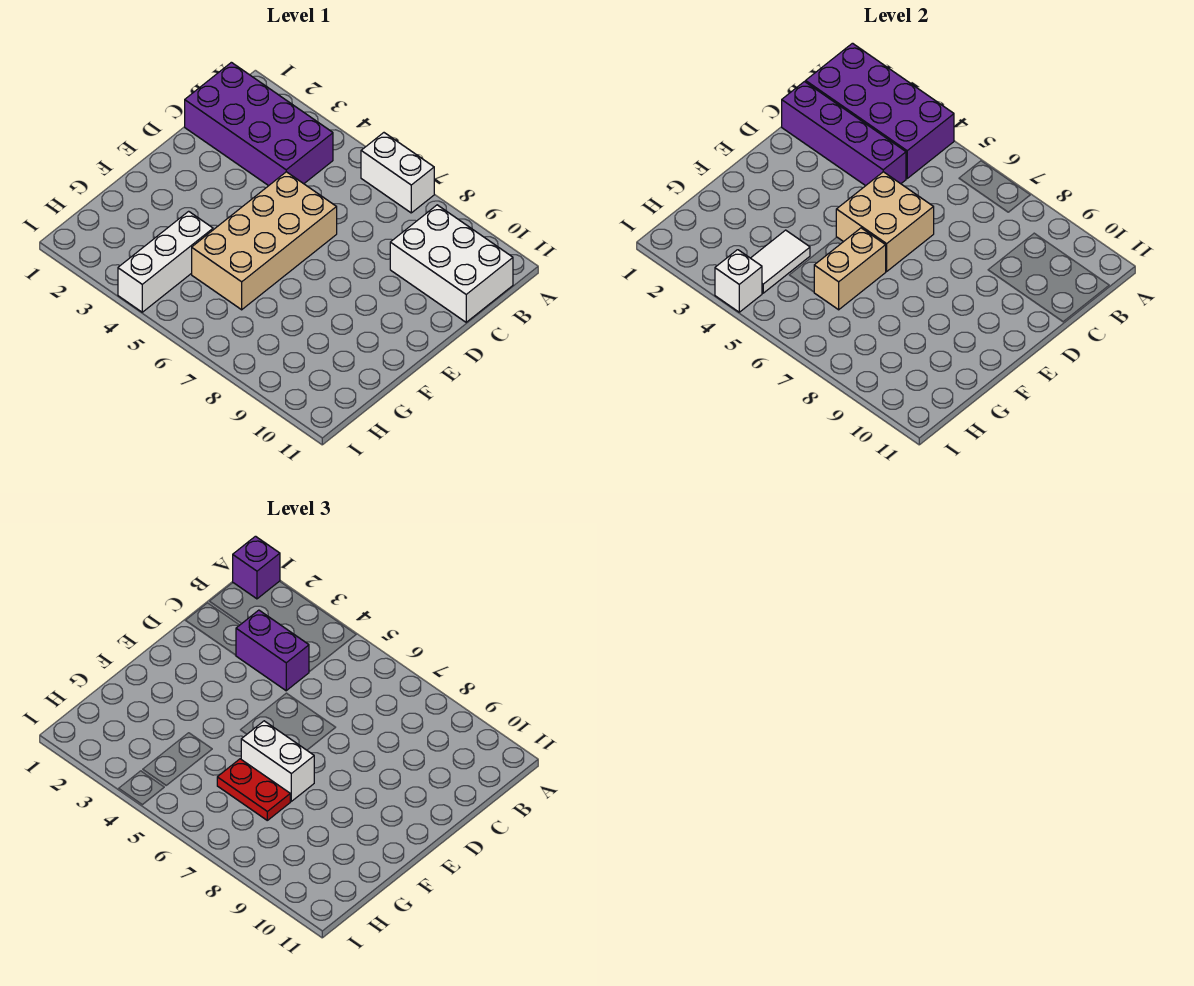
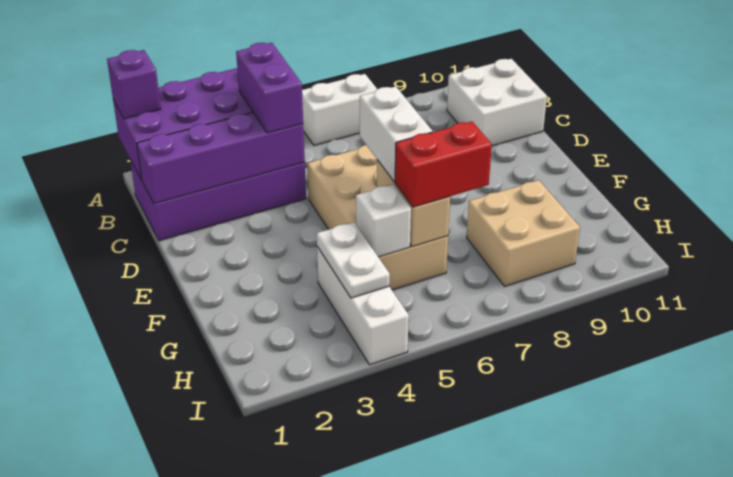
white 2x3 brick [390,205,513,322] -> white 2x2 brick [447,59,547,146]
purple 1x2 brick [236,610,309,691] -> purple 1x2 brick turned to [236,43,303,133]
tan 2x2 brick [836,172,934,271] -> tan 2x2 brick moved to [467,180,580,286]
white 1x2 brick [241,721,314,801] -> white 1x2 brick turned to [360,86,433,182]
white 1x2 tile [751,230,810,293] -> white 1x2 plate [317,222,390,298]
red 1x2 plate [217,759,290,820] -> red 1x2 brick [395,121,492,207]
white 1x1 brick [715,250,762,312] -> white 1x1 brick moved to [356,184,411,257]

